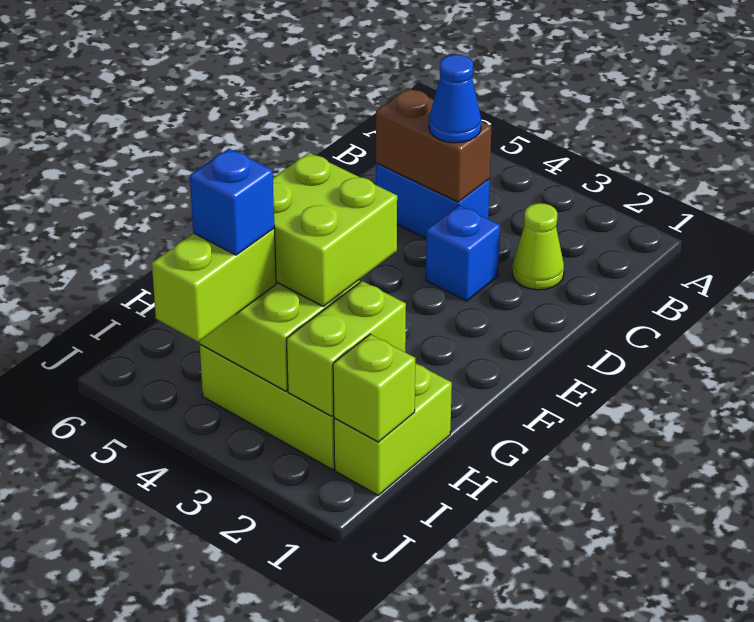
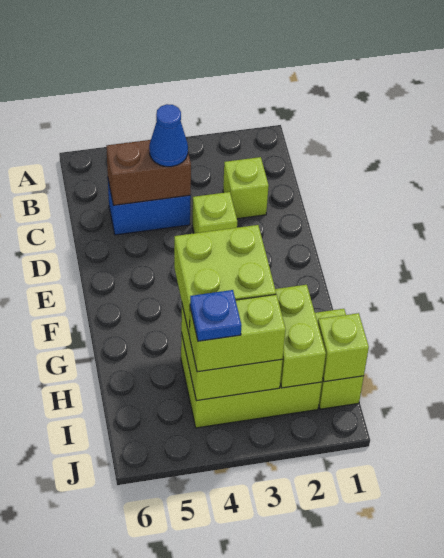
lime 1x1 cone [512,203,564,290] -> lime 1x1 brick [223,157,269,219]
blue 1x1 brick [426,205,500,301] -> lime 1x1 brick [192,192,237,233]
lime 1x2 brick [152,229,276,342] -> lime 1x2 brick turned to [190,295,286,372]
blue 1x1 brick [190,149,274,255] -> blue 1x1 plate [190,290,241,341]

